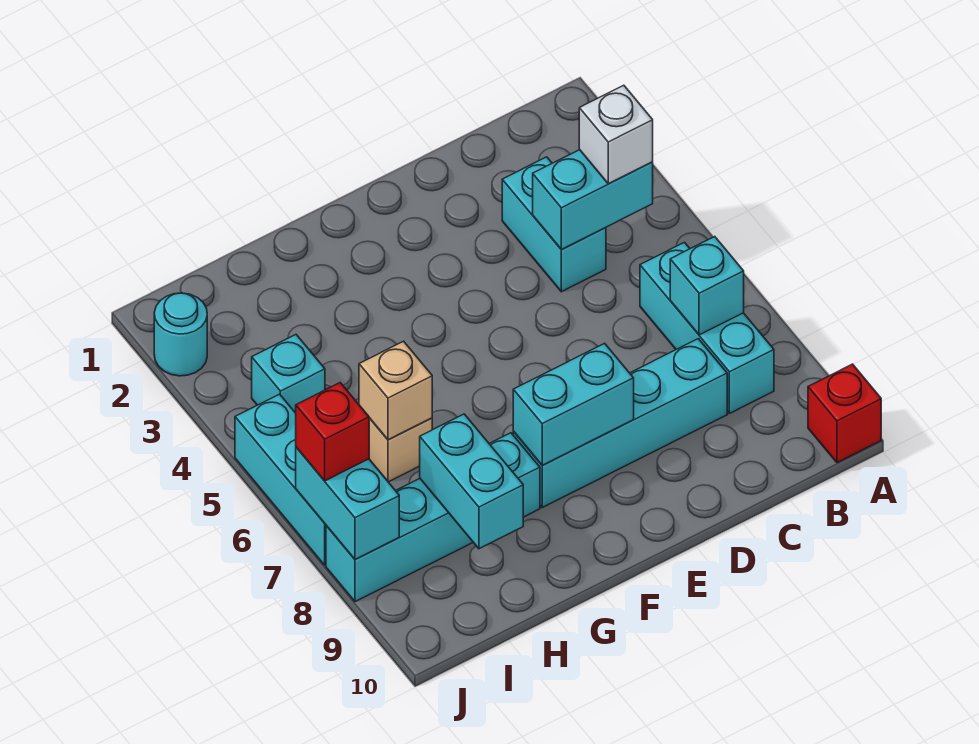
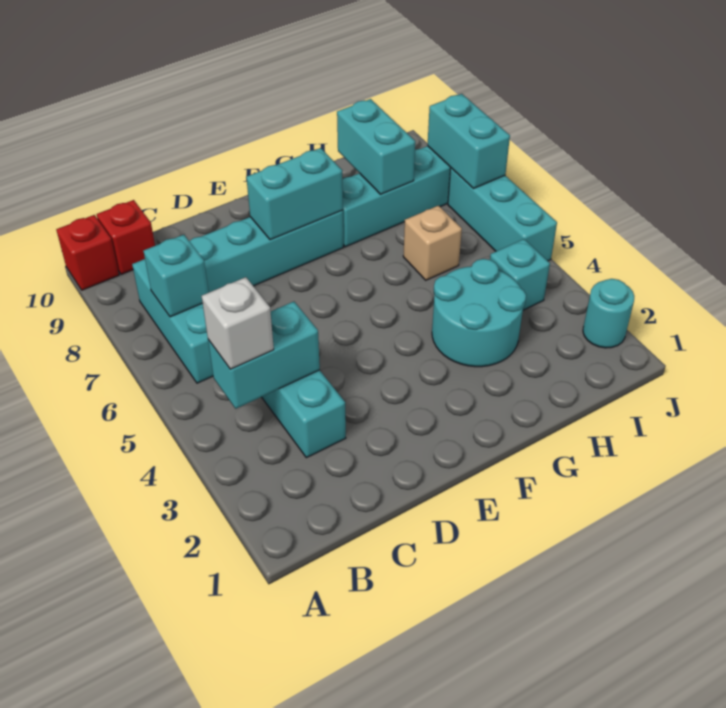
none -> cyan 2x2 round brick [432,259,526,367]
tan 1x1 brick [359,341,432,440] -> none
red 1x1 brick [296,383,369,481] -> red 1x1 brick moved to [97,200,155,275]

